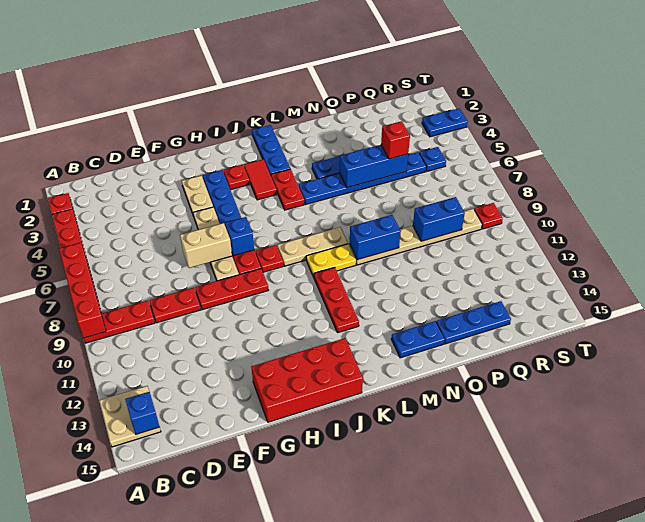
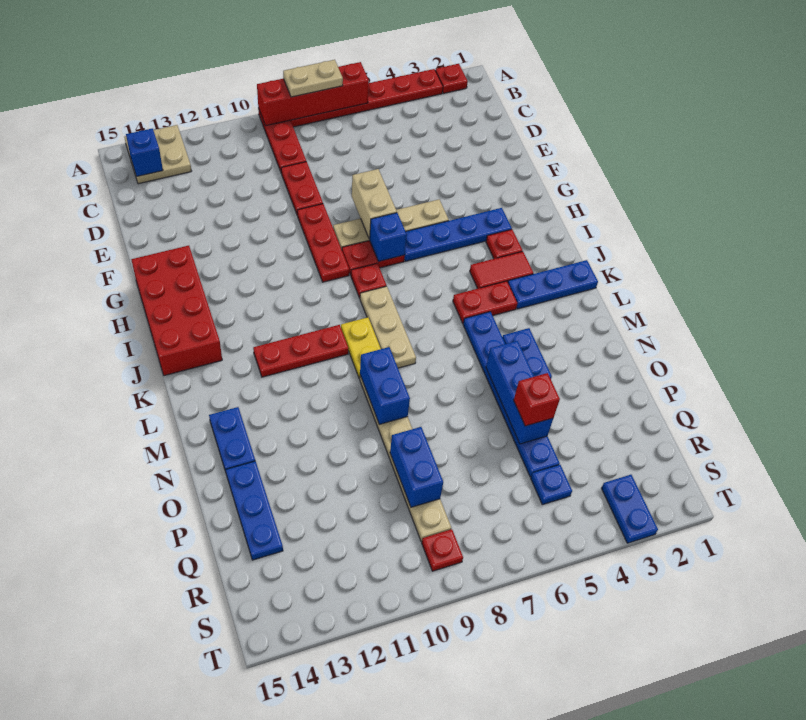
tan 1x2 plate [182,176,213,216] -> tan 1x2 plate moved to [283,60,343,97]

